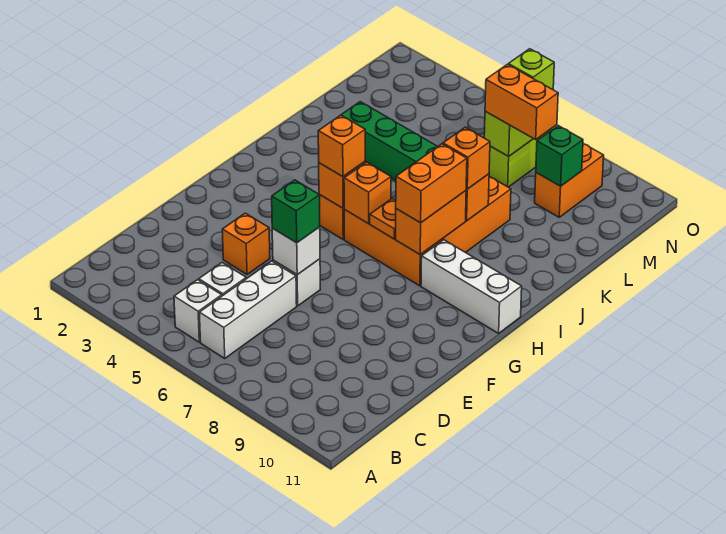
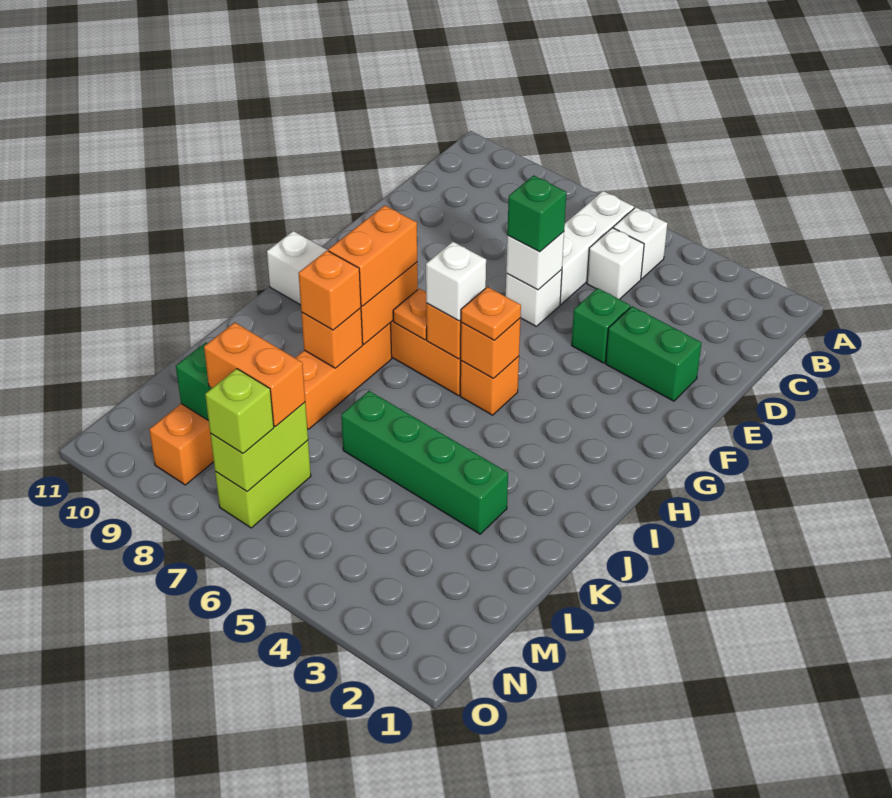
none -> green 1x2 brick [606,306,701,401]
orange 1x1 brick [222,213,270,274] -> green 1x1 brick [571,288,630,363]
orange 1x1 brick [318,115,365,177] -> orange 1x1 plate [461,287,521,340]
none -> white 1x1 brick [426,242,486,321]

